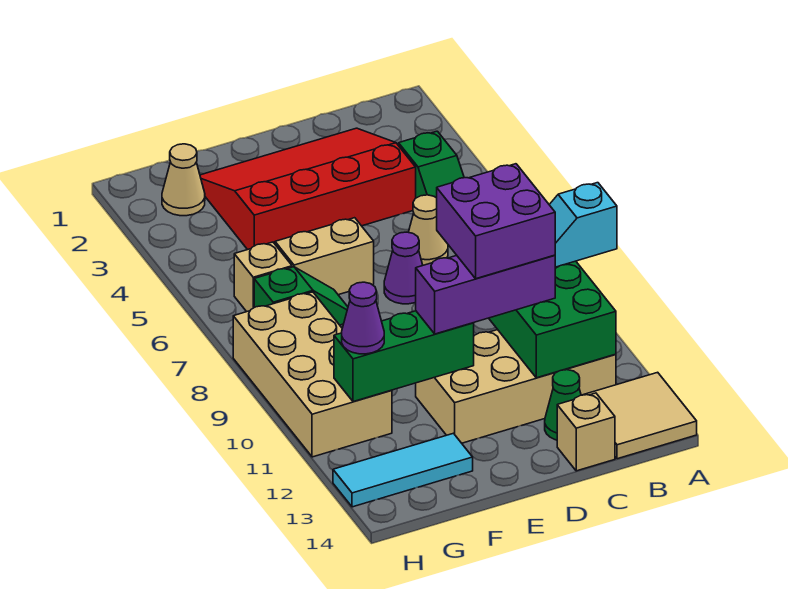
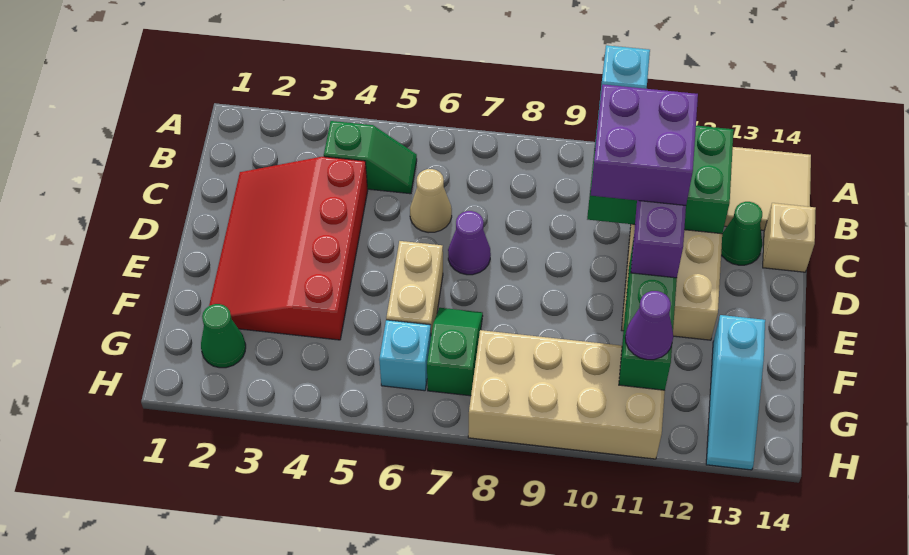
cyan 1x3 tile [333,433,473,507] -> cyan 1x3 slope [706,315,765,470]
tan 1x1 cone [162,144,205,216] -> green 1x1 cone [201,304,246,368]
tan 1x1 brick [234,242,292,312] -> cyan 1x1 brick [379,320,431,391]

